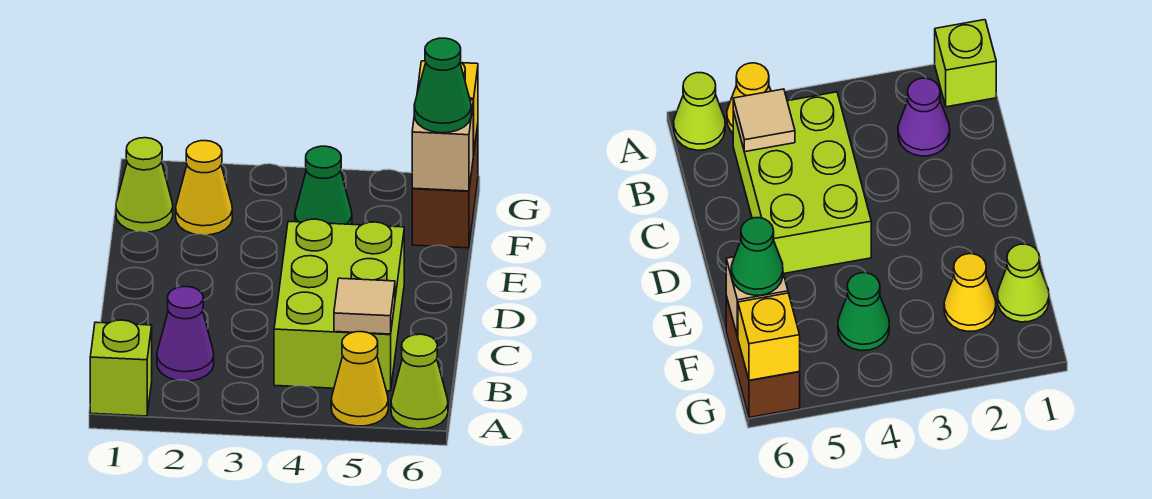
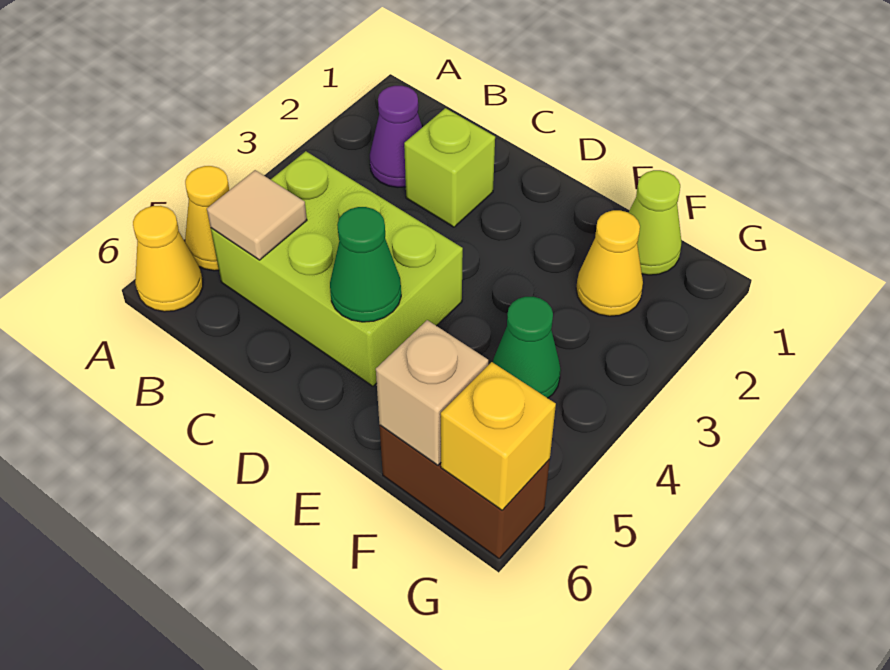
lime 1x1 brick [90,320,152,416] -> lime 1x1 brick moved to [404,108,495,227]
lime 1x1 cone [391,334,448,429] -> yellow 1x1 cone [133,206,203,312]
green 1x1 cone [414,38,471,133] -> green 1x1 cone moved to [330,207,401,322]

